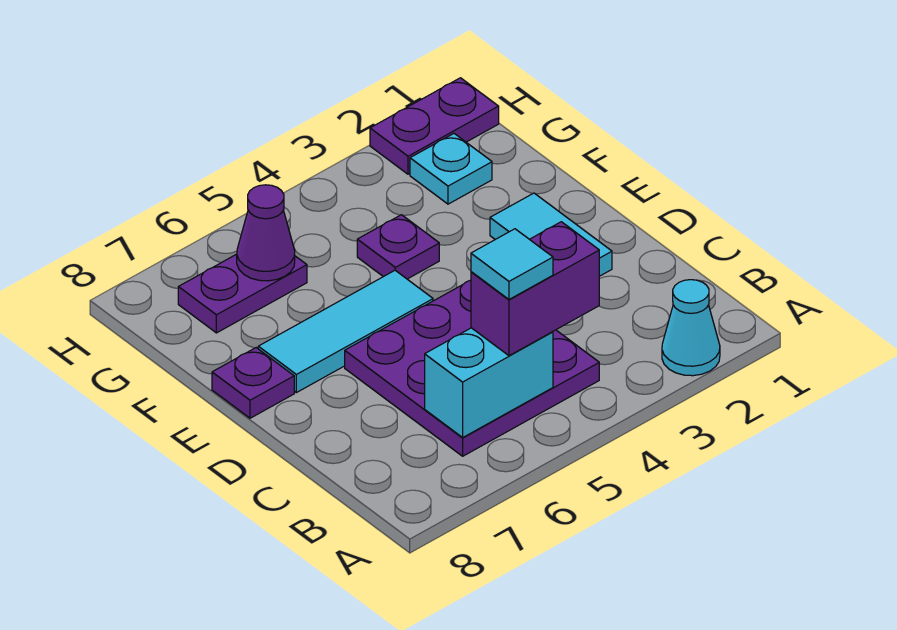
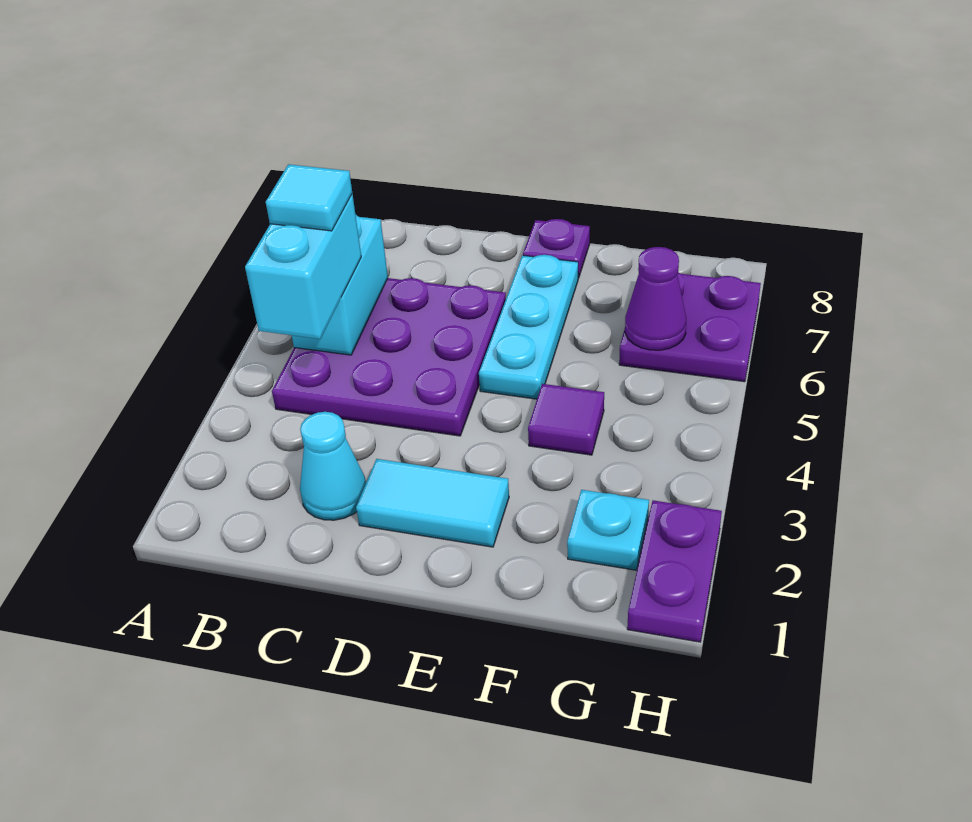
cyan 1x1 cone [662,280,720,376] -> cyan 1x1 cone moved to [300,412,366,520]
purple 1x2 brick [471,222,599,356] -> cyan 1x2 brick [245,194,361,339]
cyan 1x3 tile [258,271,433,393] -> cyan 1x3 plate [479,255,578,399]
purple 1x1 plate [357,215,439,279] -> purple 1x1 tile [528,384,604,455]
purple 1x2 plate [178,254,307,333] -> purple 2x2 plate [619,272,761,382]

